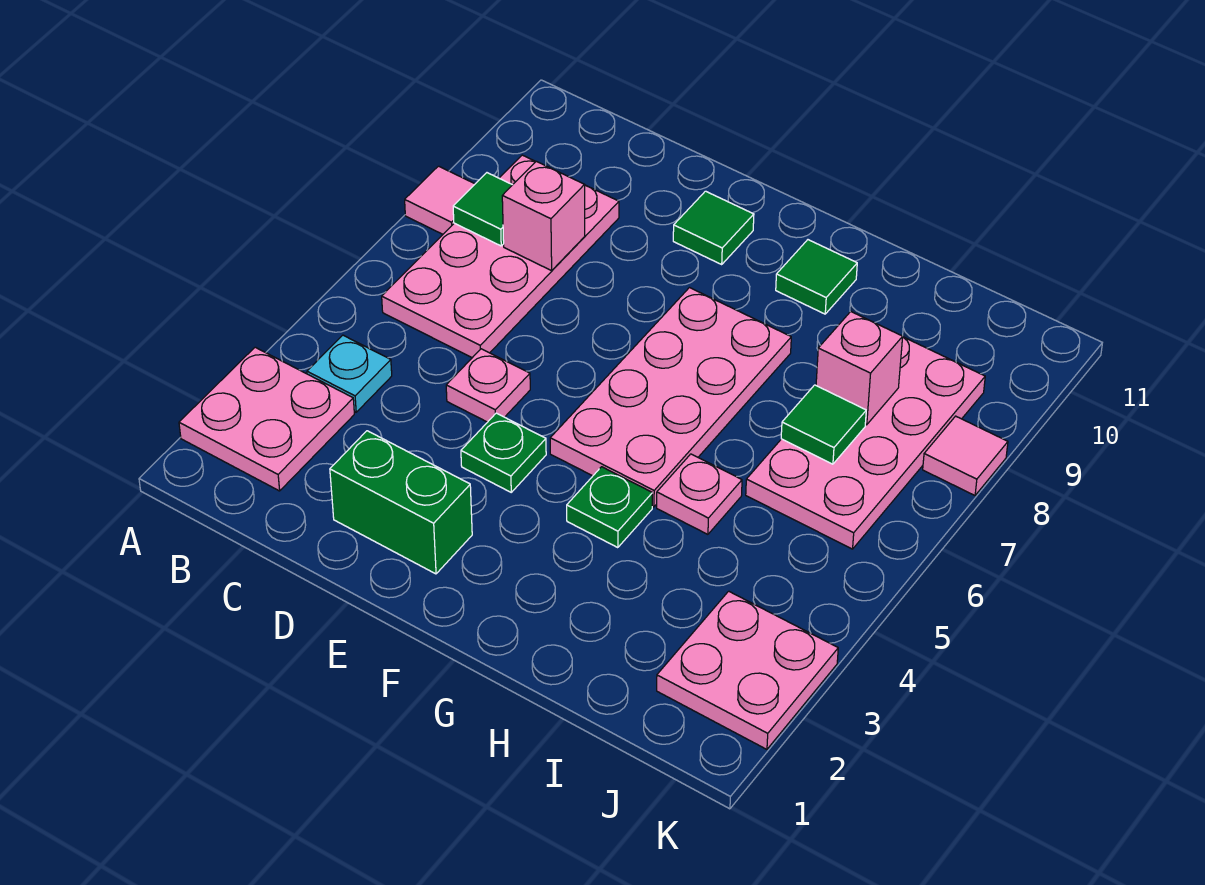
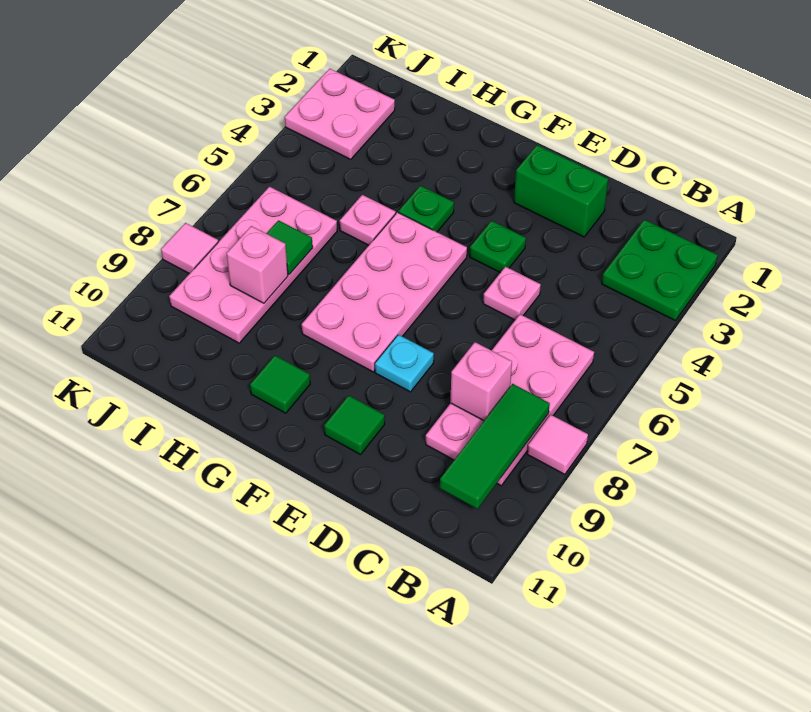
pink 2x2 plate [179,347,354,491] -> green 2x2 plate [602,220,717,321]
cyan 1x1 plate [307,335,392,412] -> cyan 1x1 plate moved to [375,335,434,392]
green 1x1 tile [453,173,512,246] -> green 1x3 tile [440,384,550,509]

